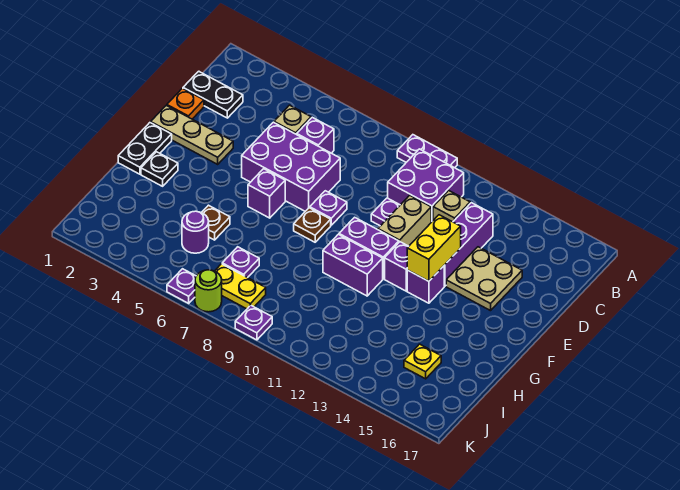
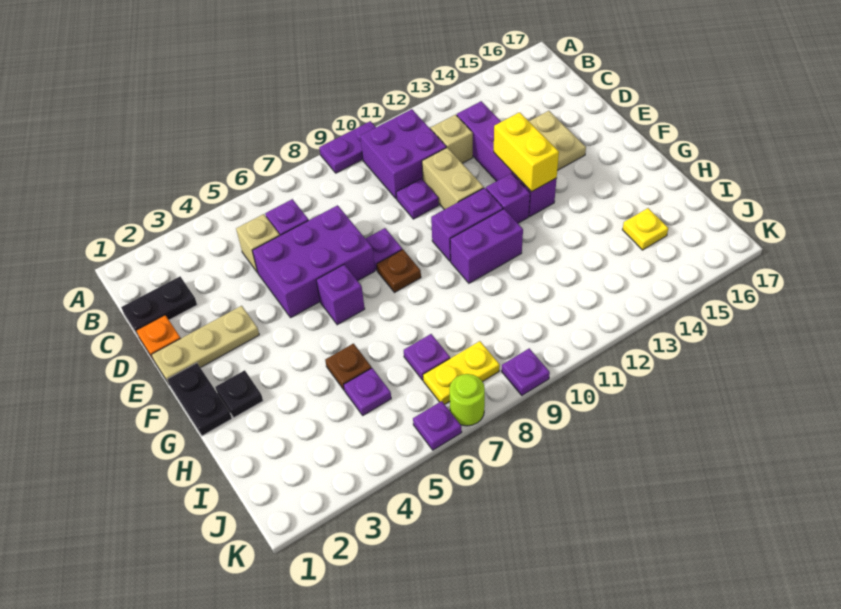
purple 1x1 round brick [182,211,209,253] -> purple 1x1 plate [344,368,391,415]

